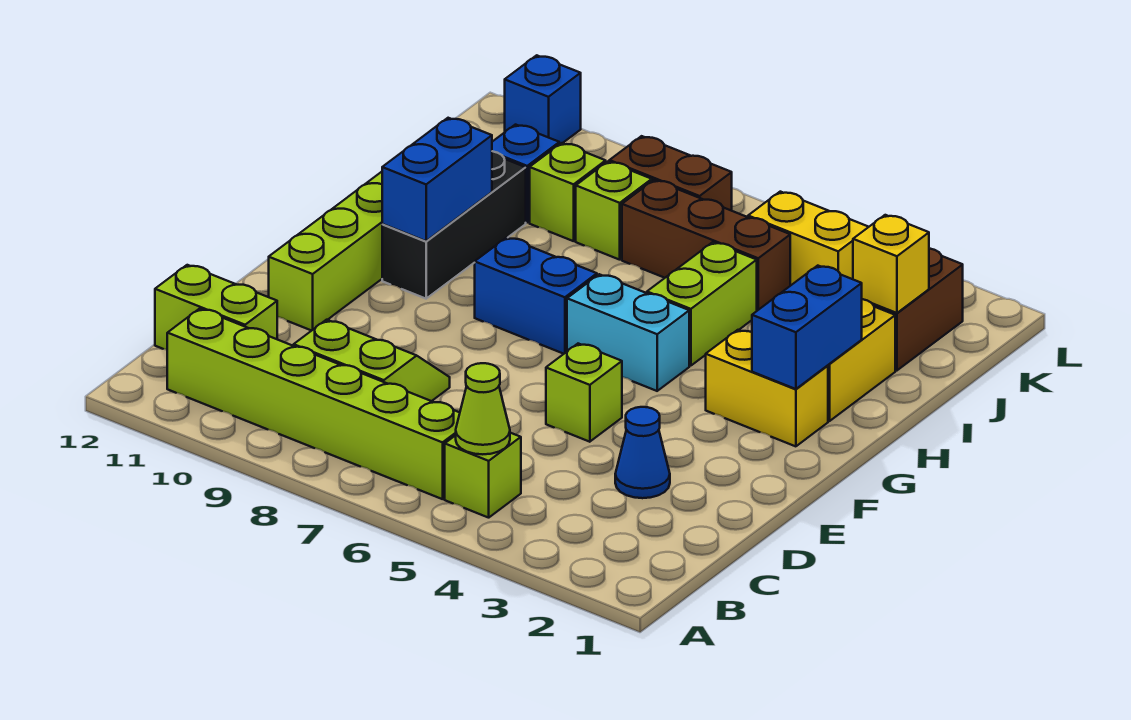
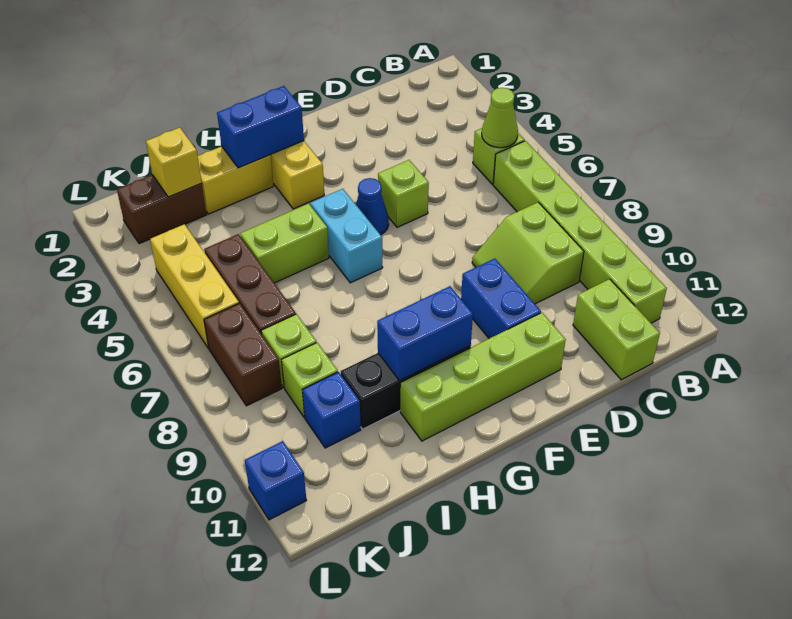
blue 1x1 cone [615,407,670,498] -> blue 1x1 cone moved to [356,178,389,235]
blue 1x2 brick [475,237,597,354] -> blue 1x2 brick moved to [461,259,541,338]
yellow 1x2 brick [748,192,868,286] -> yellow 1x3 brick [150,224,239,348]

